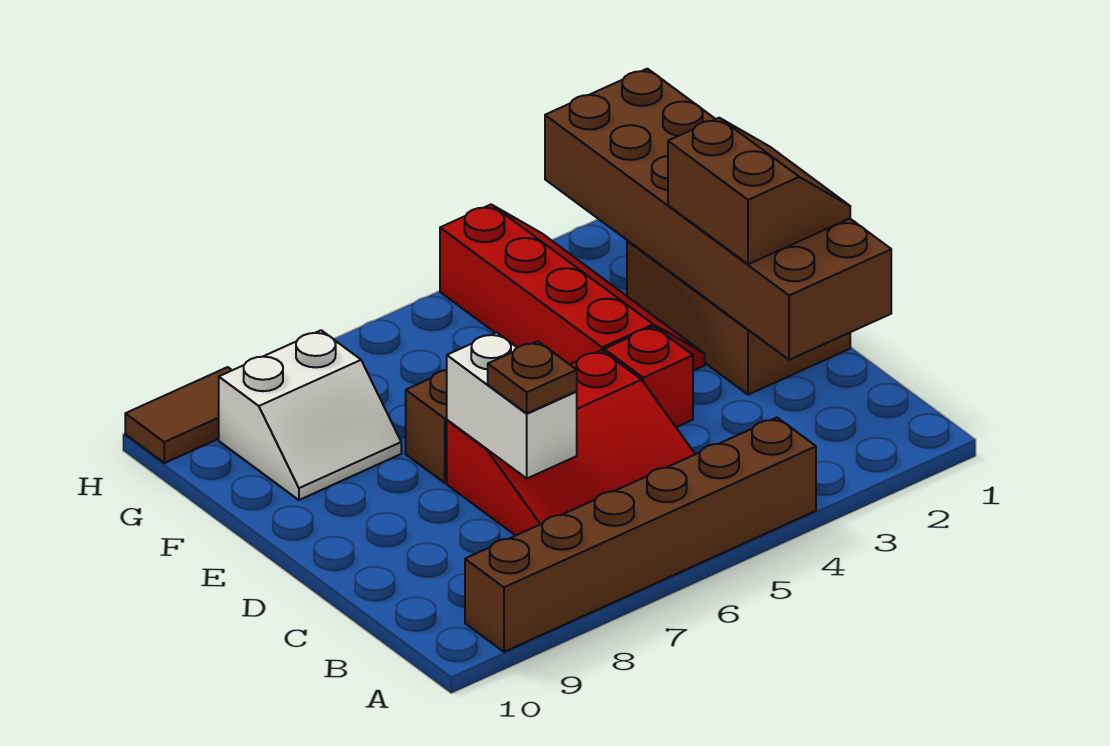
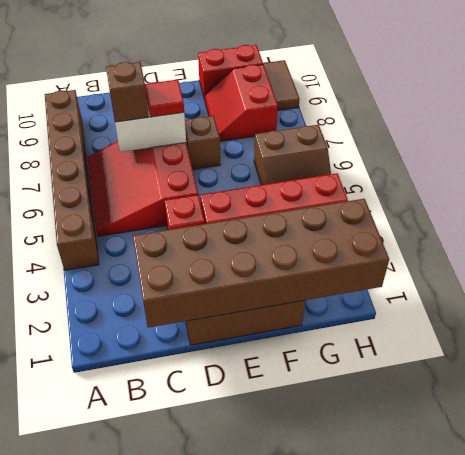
brown 1x1 plate [488,341,577,413] -> brown 1x1 brick [106,62,149,122]
brown 2x2 slope [668,118,850,264] -> brown 2x2 slope moved to [254,125,331,185]
none -> red 1x1 tile [145,80,184,117]
white 2x2 slope [219,330,401,500] -> red 2x2 slope [204,65,278,142]
none -> red 1x2 brick [198,45,263,99]

